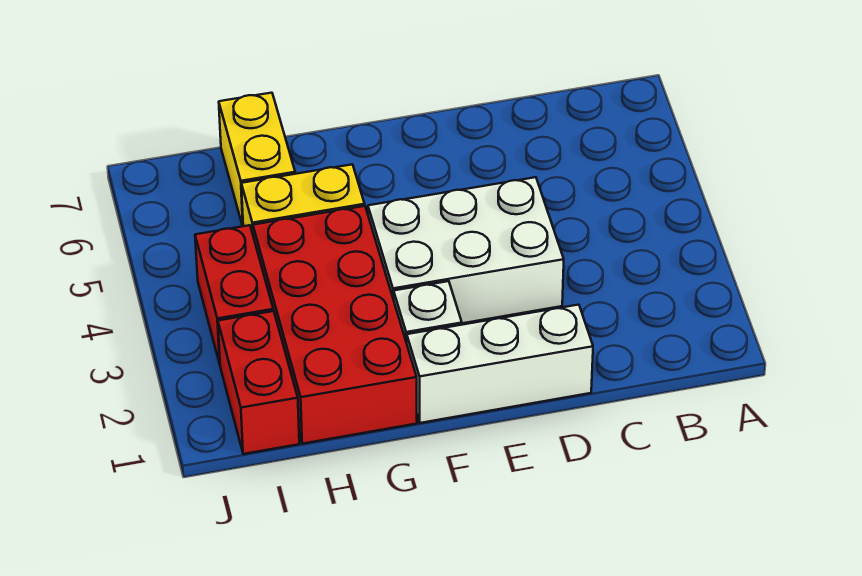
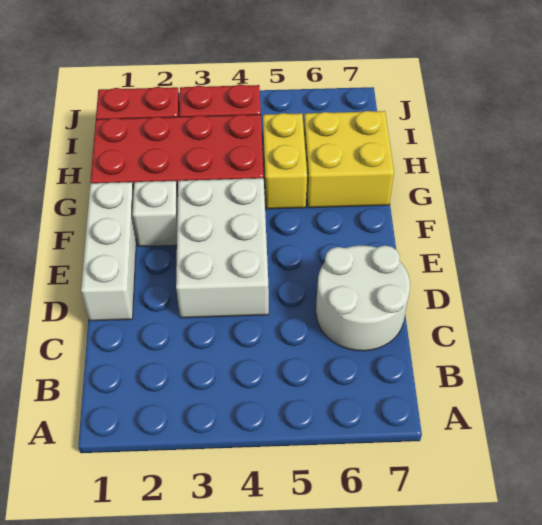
none -> white 2x2 round brick [316,246,410,351]
yellow 1x2 brick [219,93,295,226] -> yellow 2x2 brick [304,111,394,208]

